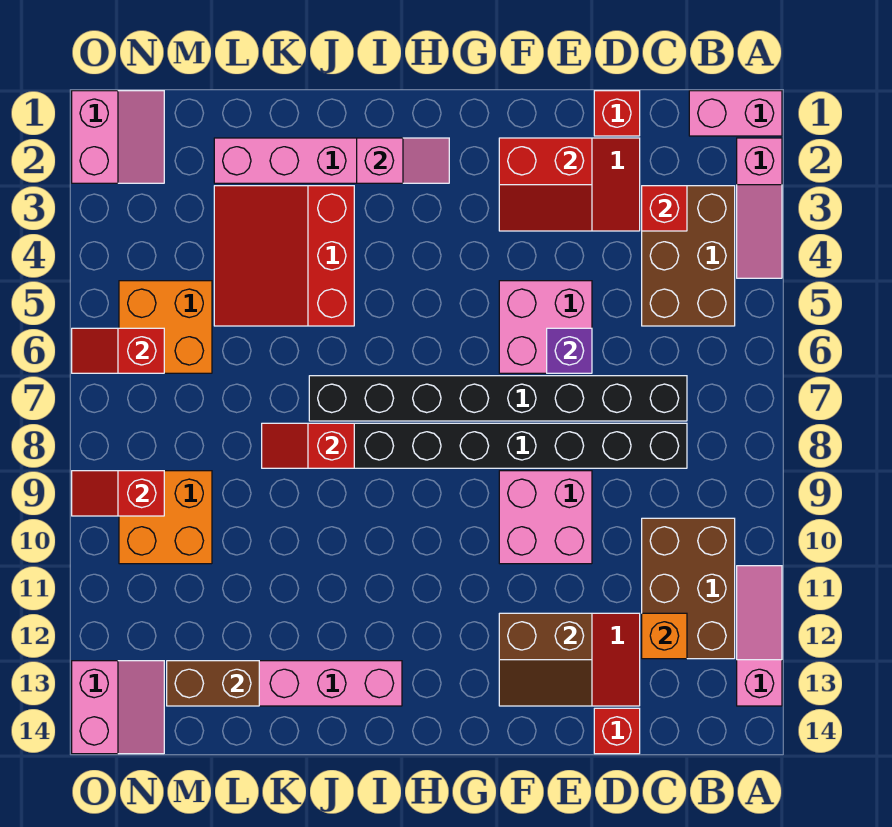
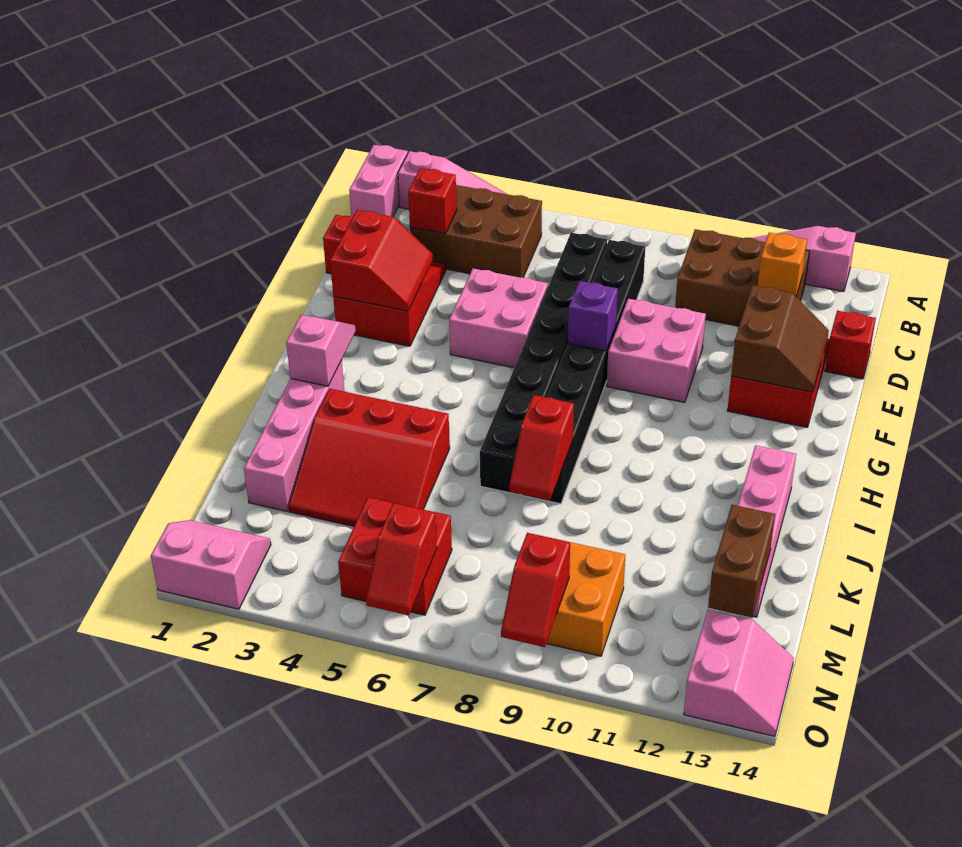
purple 1x1 brick [547,328,592,373] -> purple 1x1 brick moved to [568,281,618,351]
orange 2x2 brick [119,281,212,373] -> red 2x2 brick [338,497,452,615]
pink 2x2 slope [72,661,164,754] -> pink 2x2 slope turned to [684,610,794,736]

